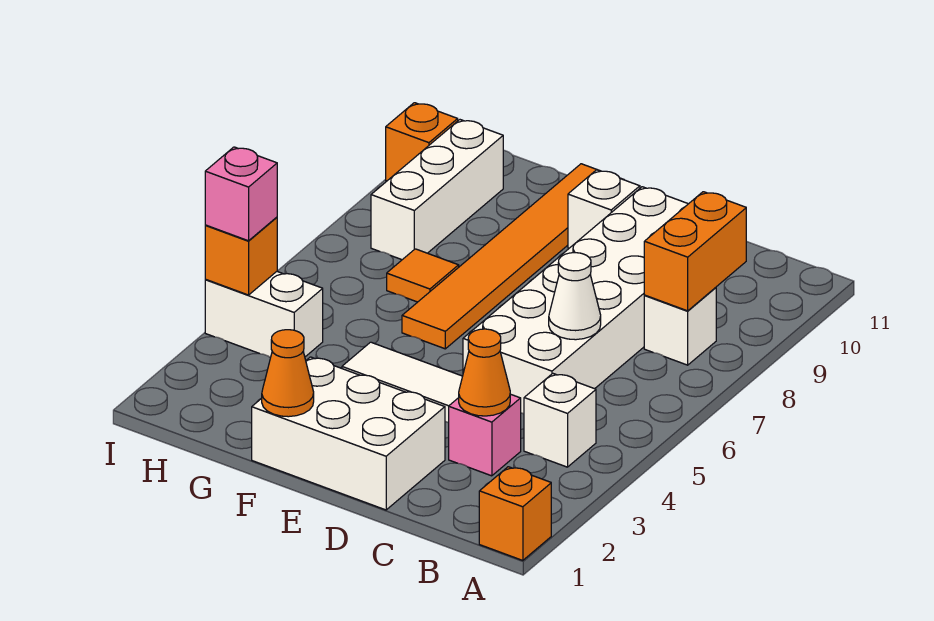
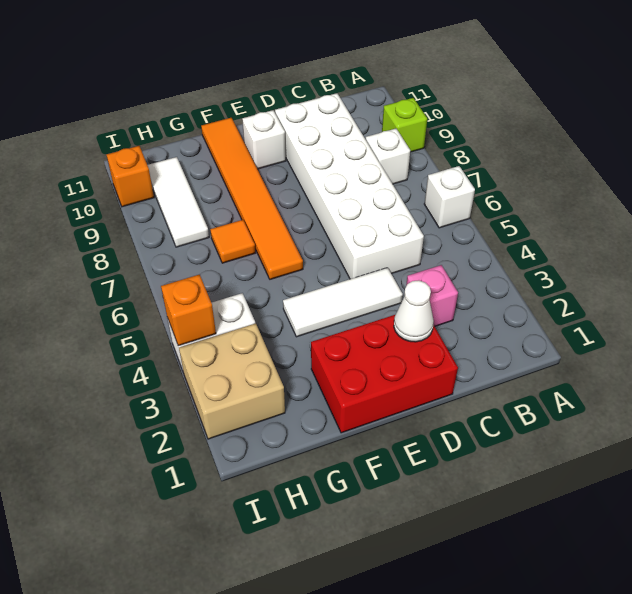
orange 1x1 brick [479,467,551,560] -> none
none -> lime 1x1 brick [382,98,427,152]
white 1x1 brick [524,373,596,467] -> white 1x1 brick moved to [424,166,475,228]
orange 1x2 brick [644,192,746,311] -> none
orange 1x1 cone [459,329,510,416] -> none
white 1x1 cone [549,253,601,340] -> white 1x1 cone moved to [394,280,434,342]
white 2x3 brick [252,357,445,510] -> red 2x3 brick [311,315,458,433]
orange 1x1 cone [262,330,314,417] -> none
none -> tan 2x2 brick [179,323,285,439]
white 1x3 brick [371,120,503,260] -> white 1x3 tile [148,157,209,247]
pink 1x1 brick [205,147,277,241] -> none

